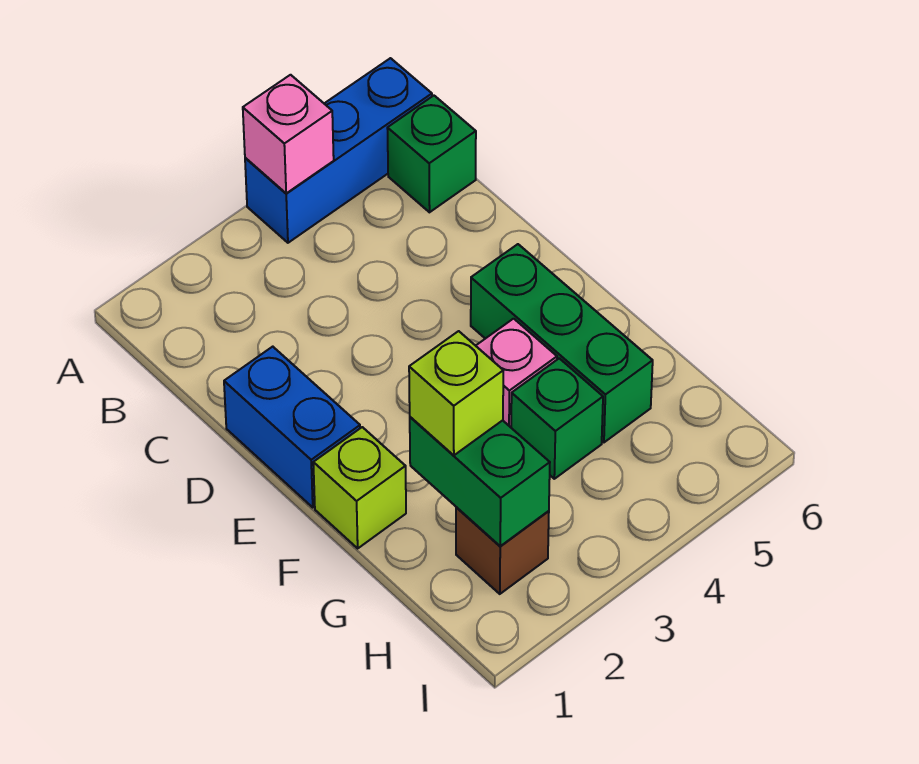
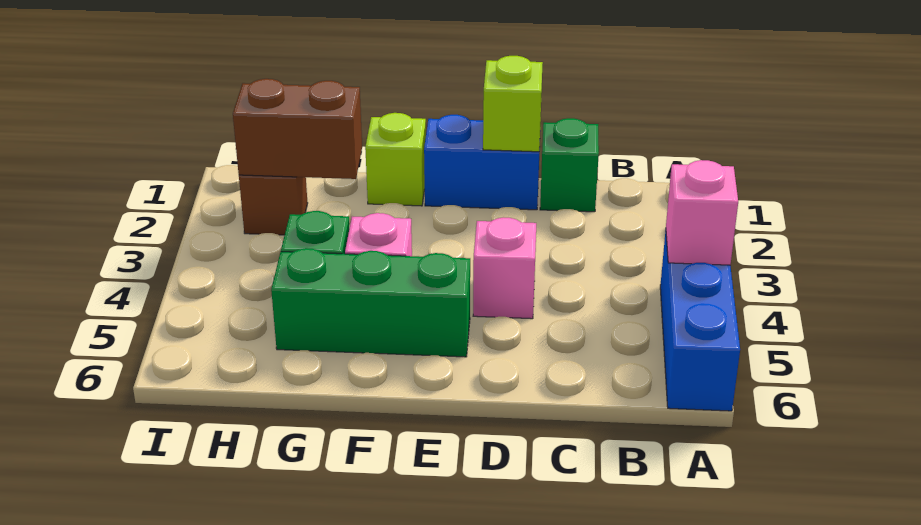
green 1x1 brick [387,96,476,212] -> green 1x1 brick moved to [540,118,599,212]
none -> pink 1x1 brick [473,217,536,319]
green 1x2 brick [410,417,550,546] -> brown 1x2 brick [233,79,362,179]
lime 1x1 brick [409,331,503,455] -> lime 1x1 brick moved to [483,56,543,152]

